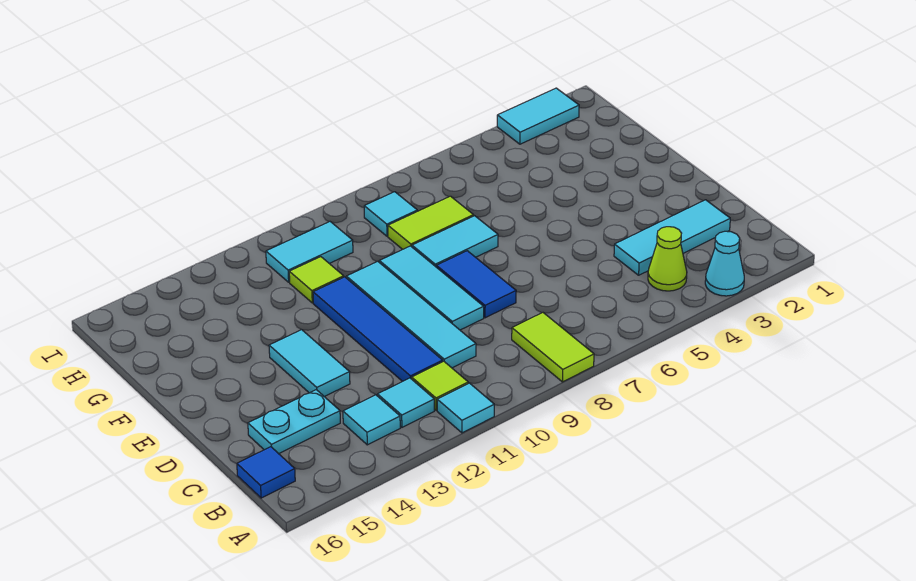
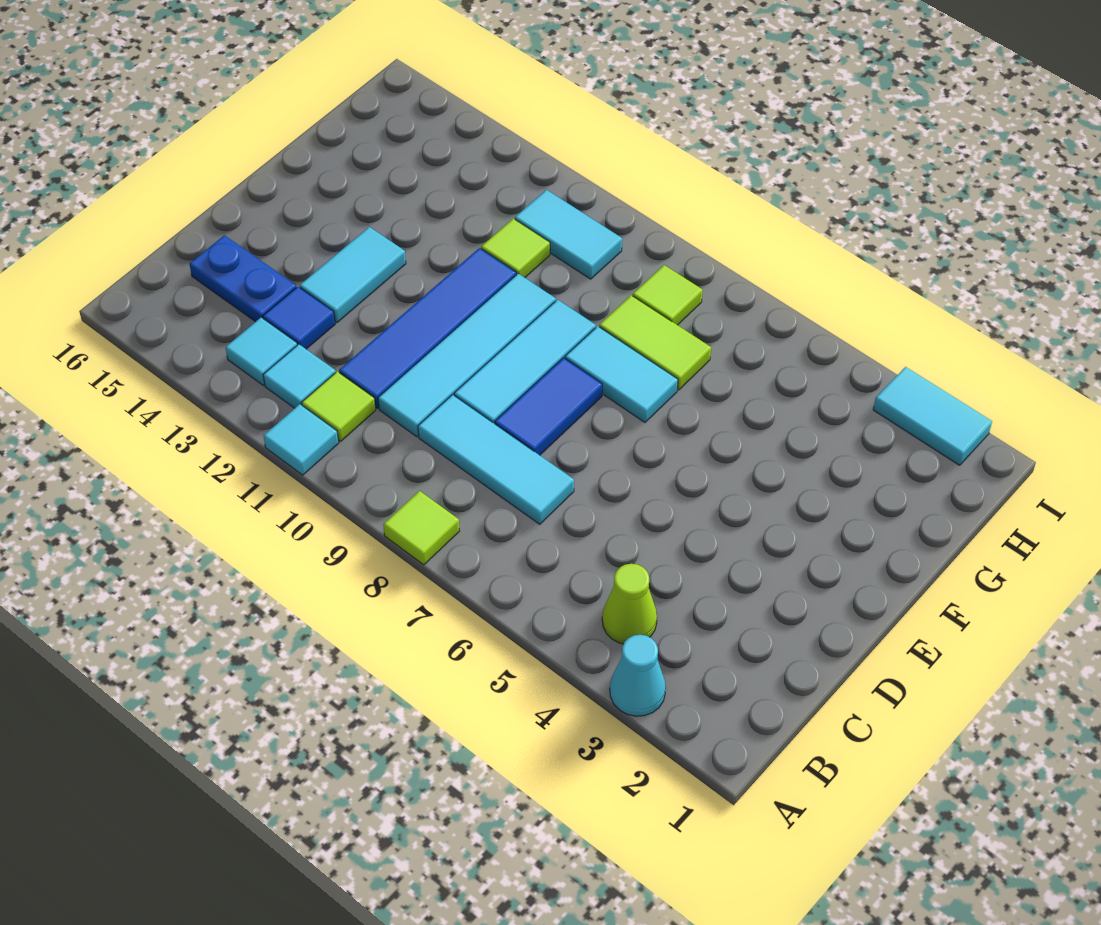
lime 1x2 tile [512,313,594,382] -> lime 1x1 tile [383,491,459,565]
blue 1x1 tile [237,447,295,498] -> blue 1x1 tile moved to [263,287,335,349]
cyan 1x3 tile [614,200,730,275] -> cyan 1x3 tile moved to [418,395,574,524]
cyan 1x2 plate [248,390,340,454] -> blue 1x2 plate [190,235,296,322]
cyan 1x1 tile [364,192,417,236] -> lime 1x1 tile [633,265,703,325]

